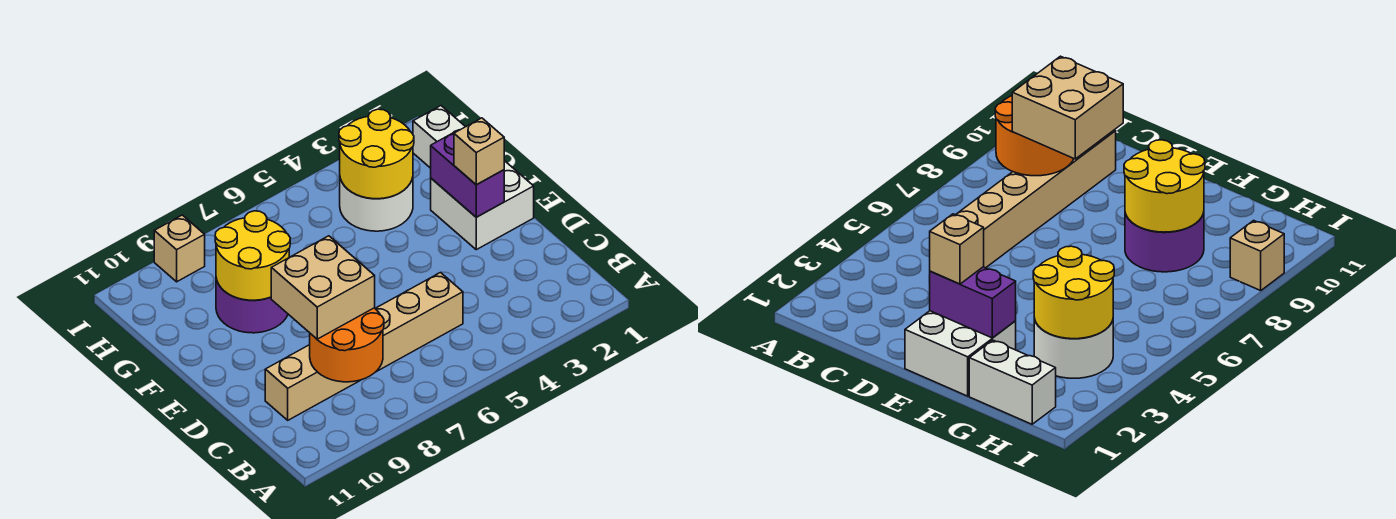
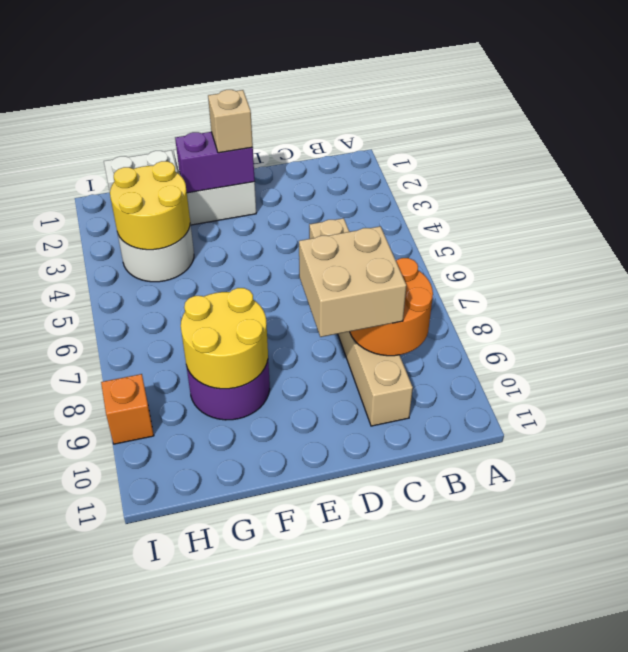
tan 1x1 brick [154,215,205,282] -> orange 1x1 brick [101,374,154,444]

